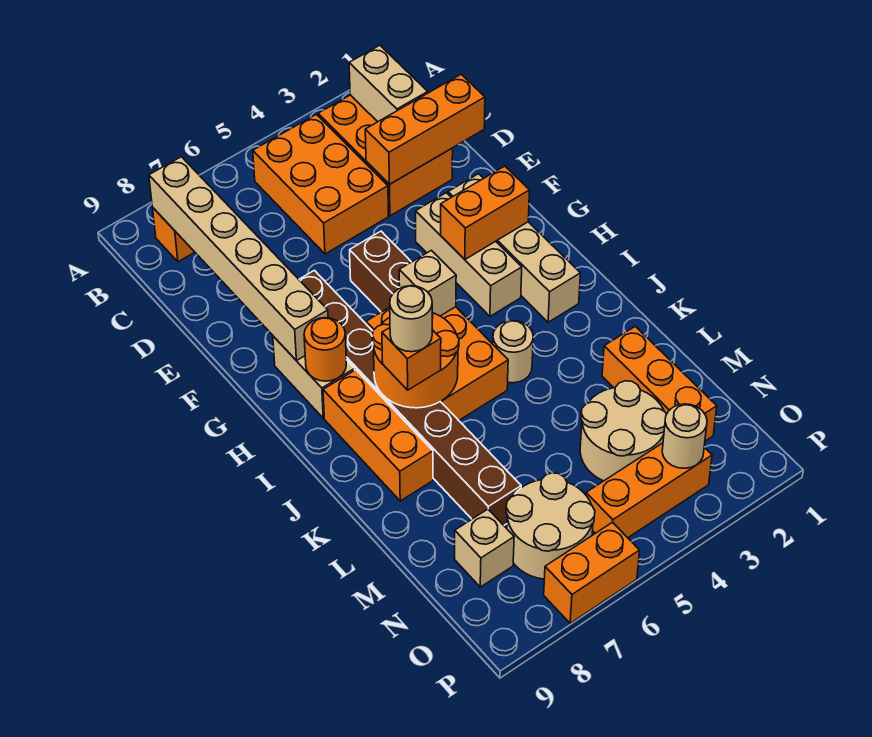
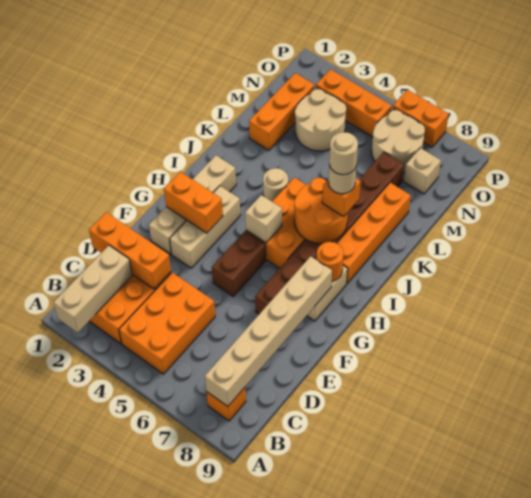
tan 1x2 brick [349,45,428,122] -> tan 1x3 brick [53,245,132,333]
orange 1x3 brick [323,370,433,501] -> orange 1x4 brick [337,183,411,283]
tan 1x1 round brick [662,404,707,468] -> tan 1x1 round brick moved to [329,132,358,175]

